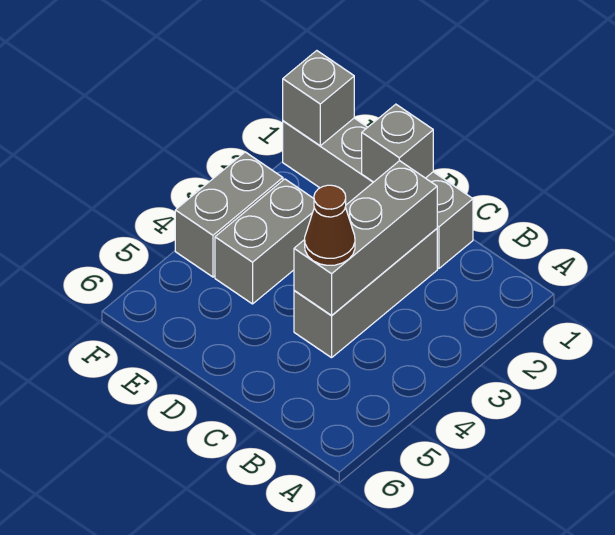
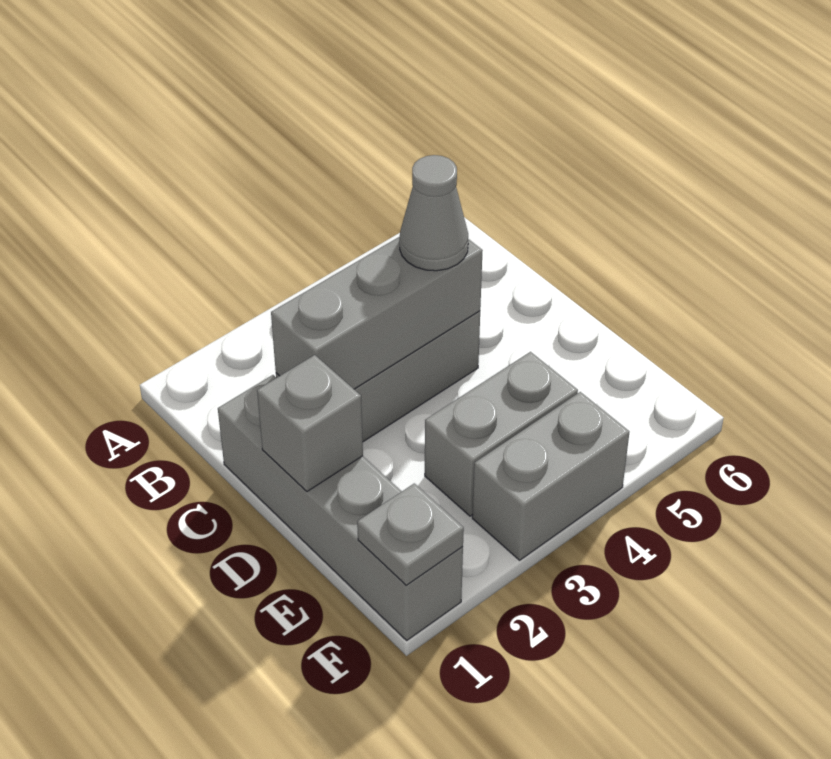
brown 1x1 cone [305,185,355,265] -> grey 1x1 cone [399,155,468,271]
grey 1x1 brick [283,51,354,146] -> grey 1x1 plate [357,483,464,585]

